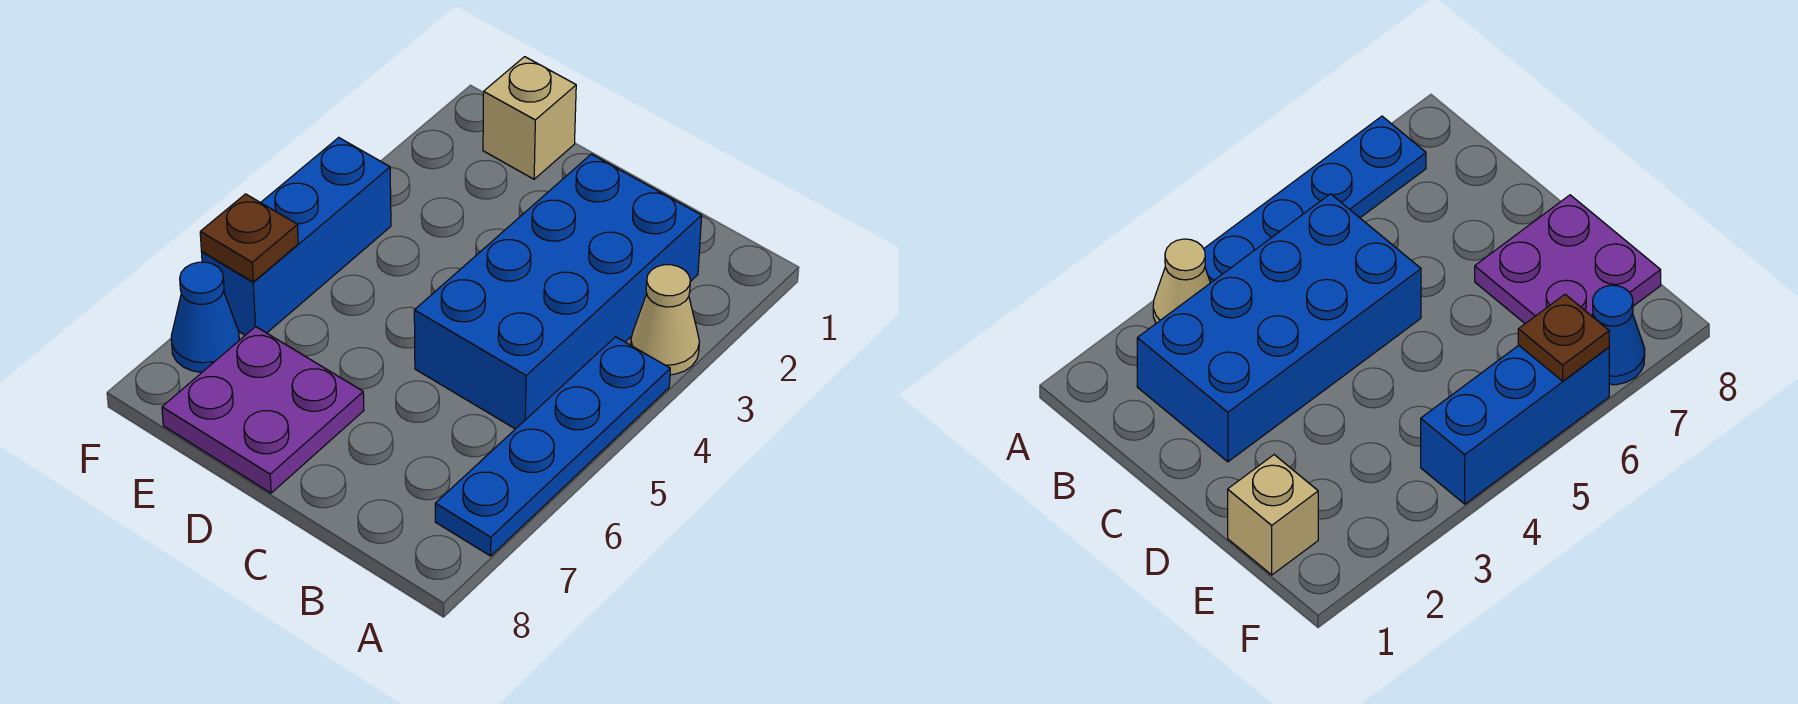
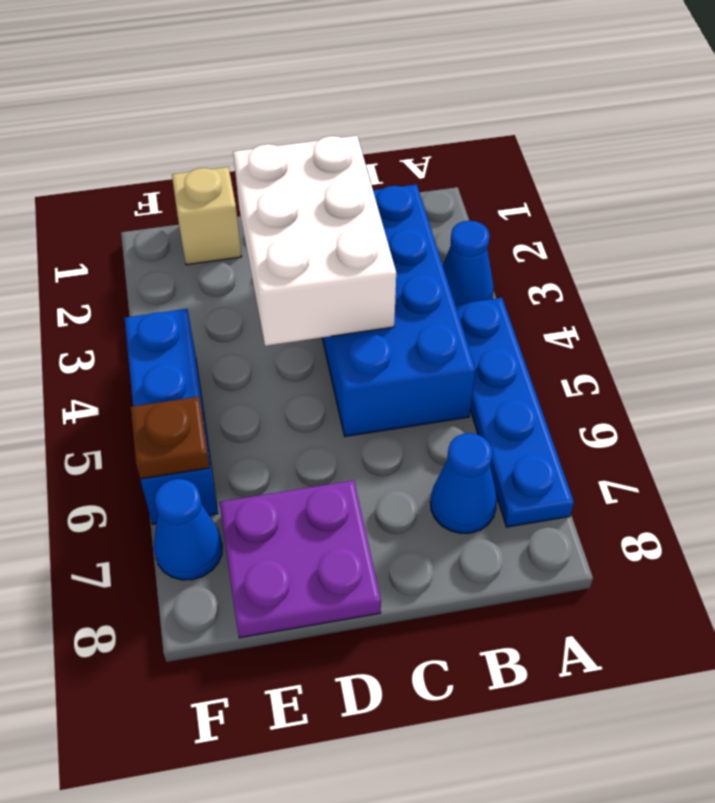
tan 1x1 cone [631,265,699,375] -> blue 1x1 cone [443,221,494,304]
none -> blue 1x1 cone [430,433,497,533]
none -> white 2x3 brick [233,136,396,346]

